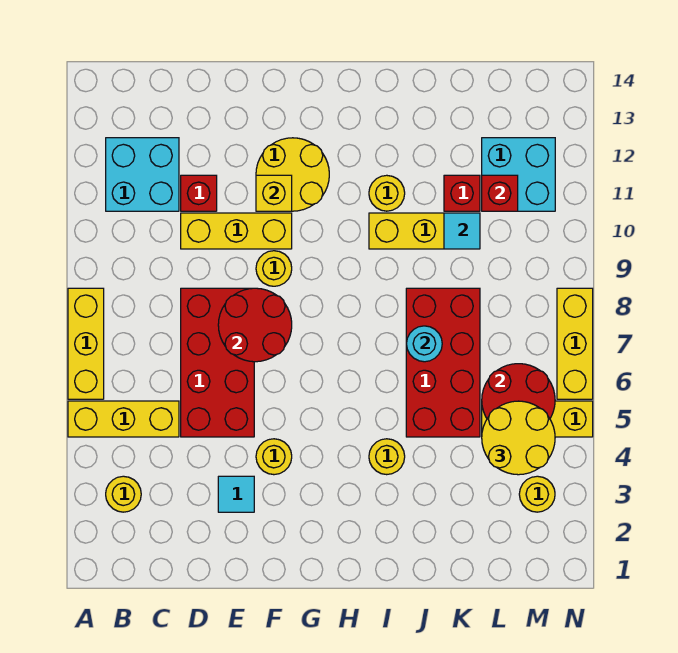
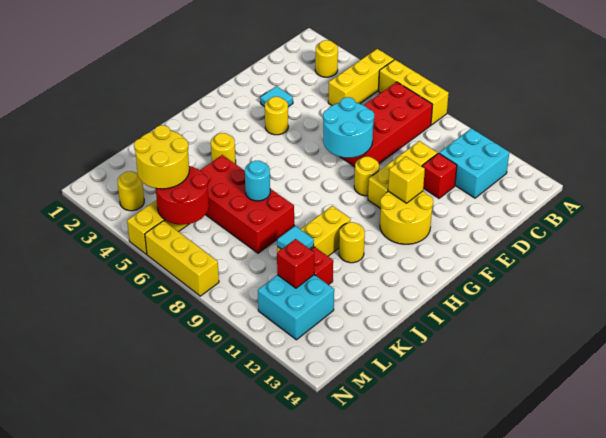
red 2x4 brick [181,288,254,437] -> red 2x4 brick turned to [341,82,433,167]
red 2x2 round brick [218,288,292,362] -> cyan 2x2 round brick [323,97,374,158]

